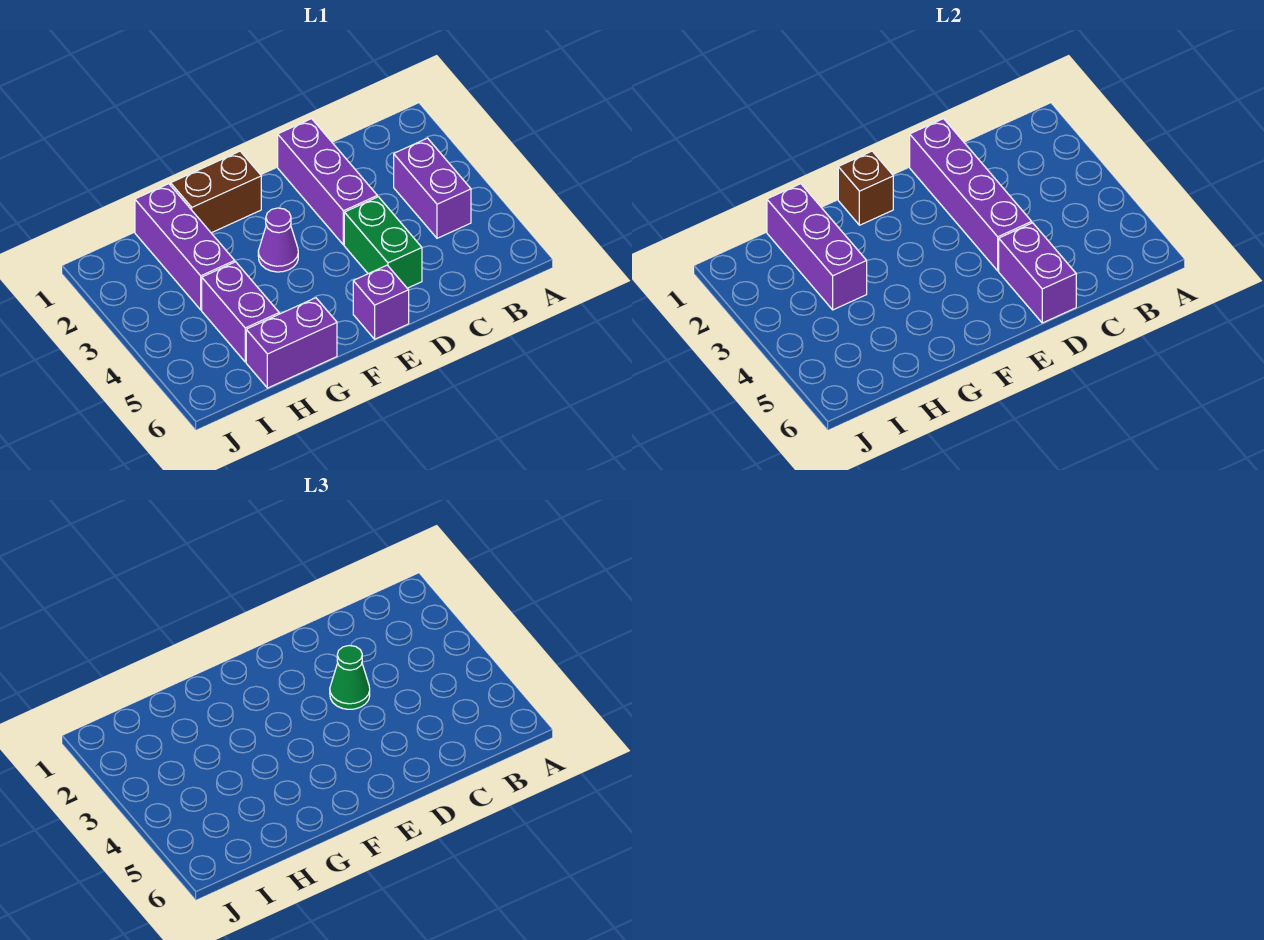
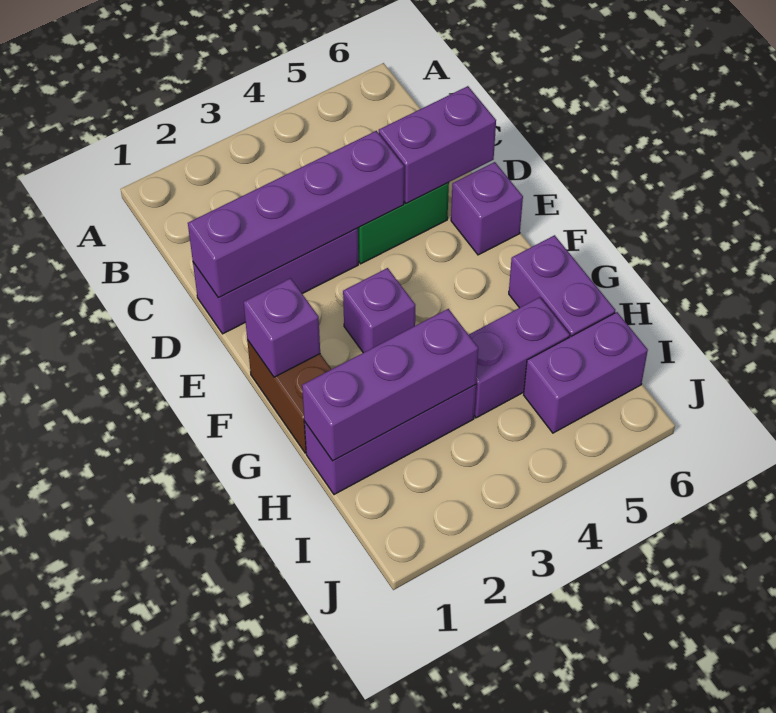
purple 1x2 brick [394,138,471,238] -> purple 1x2 brick moved to [524,312,648,433]
green 1x1 cone [330,645,370,709] -> none
brown 1x1 brick [838,151,893,225] -> purple 1x1 brick [244,278,320,377]
purple 1x1 cone [258,208,298,272] -> purple 1x1 brick [343,268,415,353]

